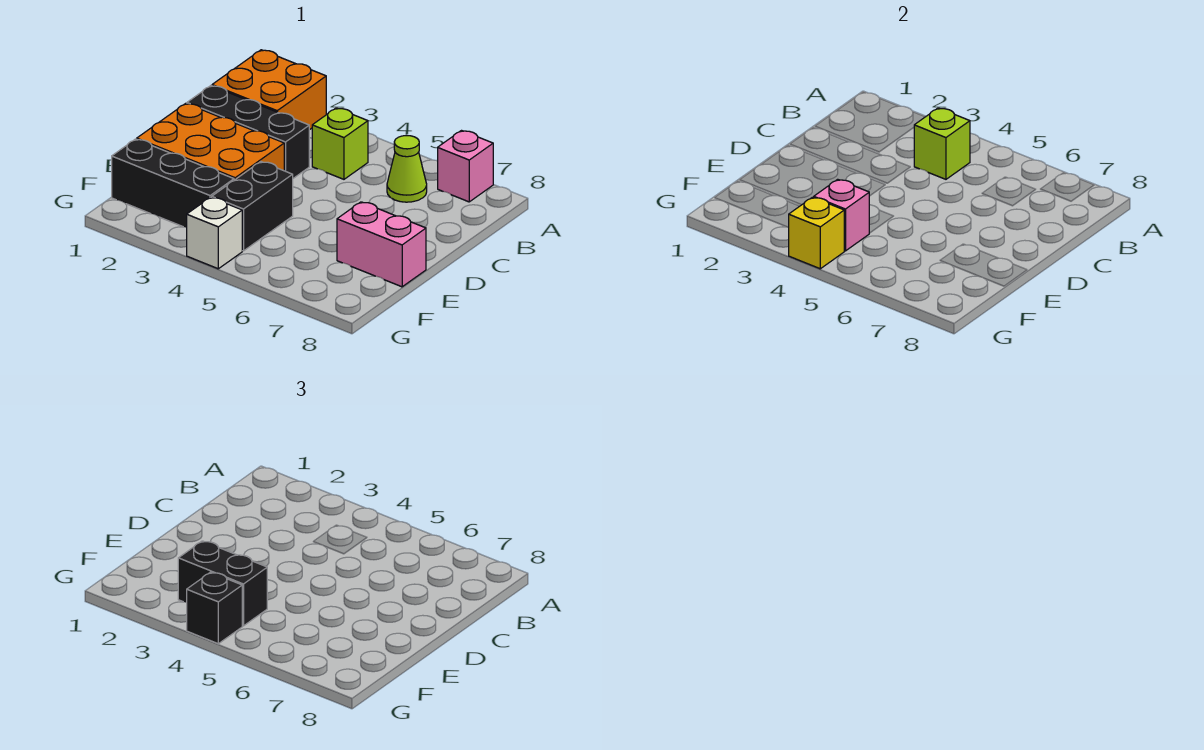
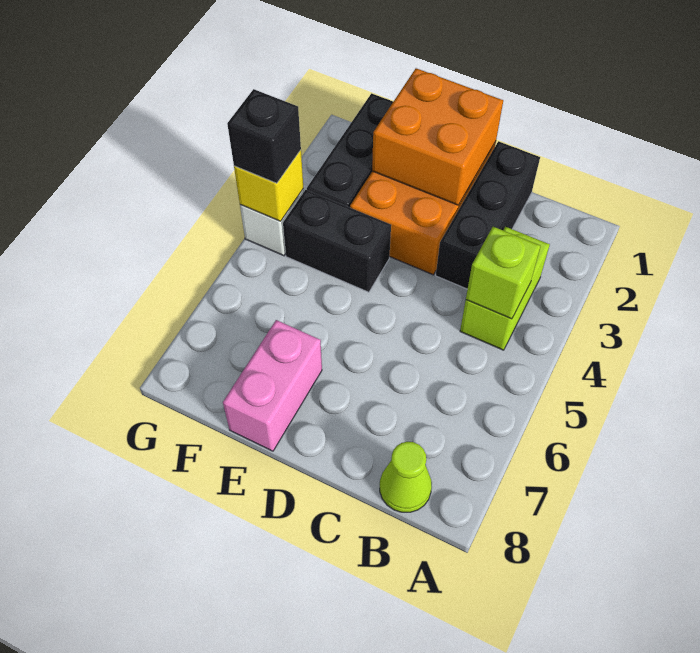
orange 2x2 brick [212,50,326,130] -> orange 2x2 brick moved to [372,68,503,205]
pink 1x1 brick [438,131,493,202] -> none
lime 1x1 brick [312,108,368,179] -> lime 1x2 brick [460,227,550,350]
lime 1x1 cone [387,136,427,202] -> lime 1x1 cone moved to [380,442,432,512]
black 1x2 brick [178,541,267,626] -> none
pink 1x1 brick [814,179,869,251] -> none

